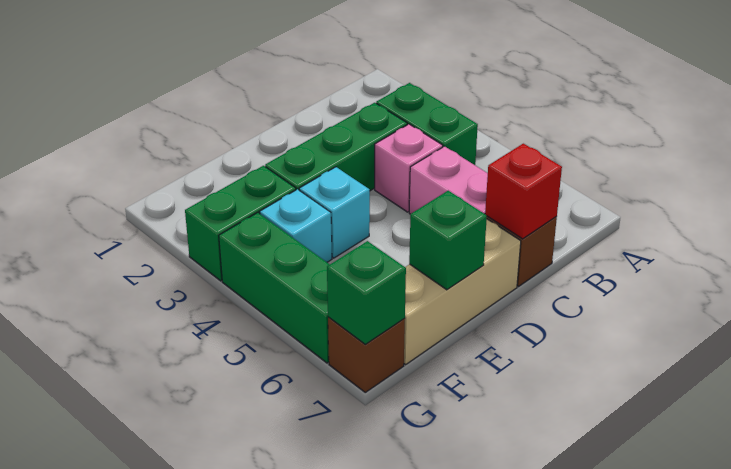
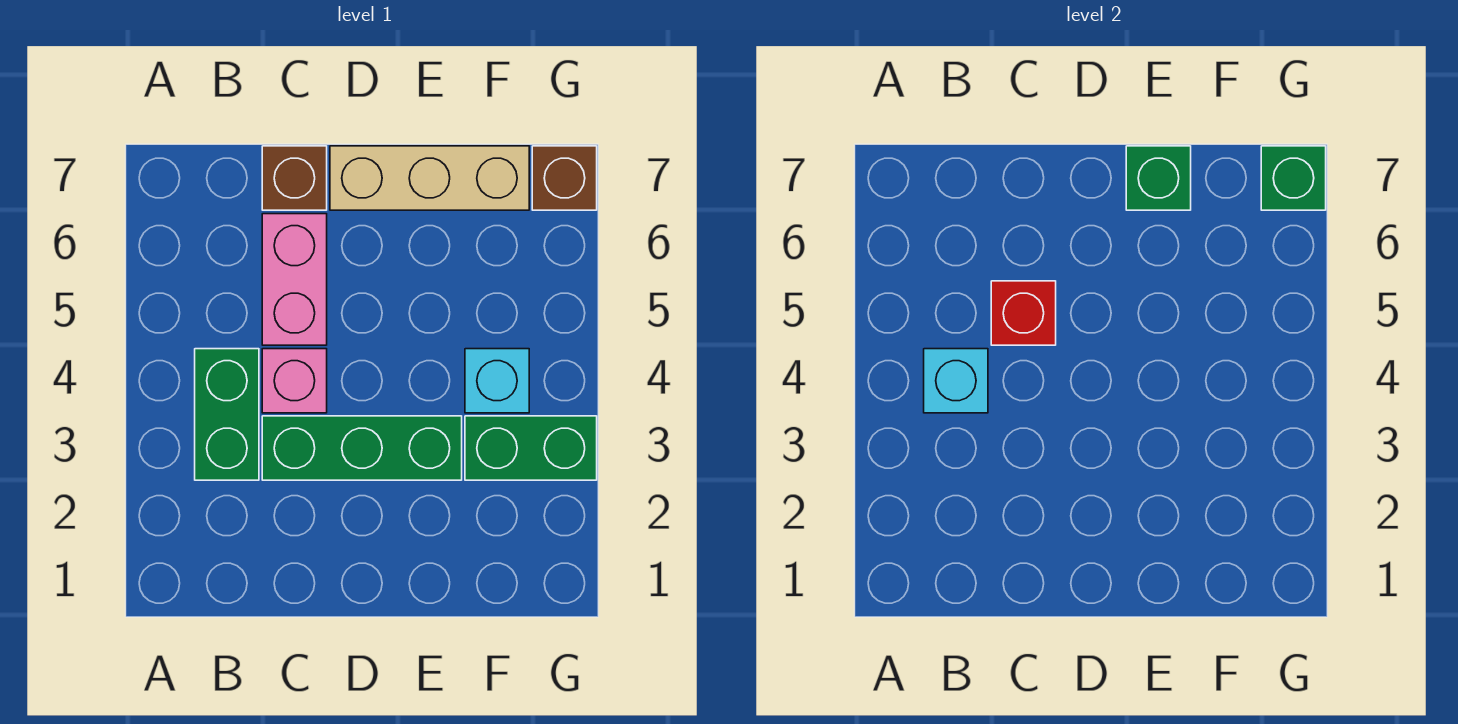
red 1x1 brick [485,144,562,239] -> red 1x1 brick moved to [991,281,1056,345]
cyan 1x1 brick [299,167,370,258] -> cyan 1x1 brick moved to [924,349,988,413]
green 1x3 brick [219,213,330,363] -> none

